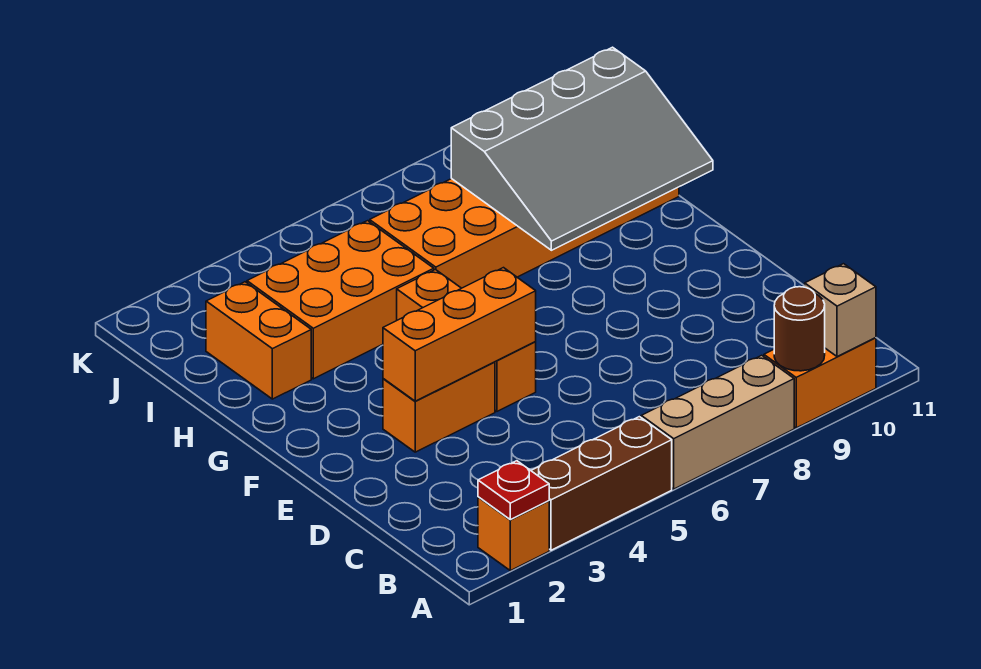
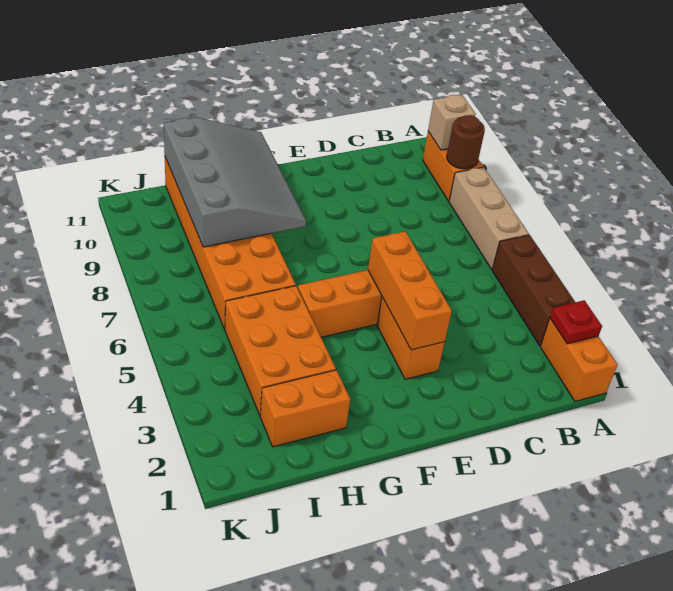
orange 1x1 brick [478,497,549,571] -> orange 1x2 brick [540,319,617,401]

